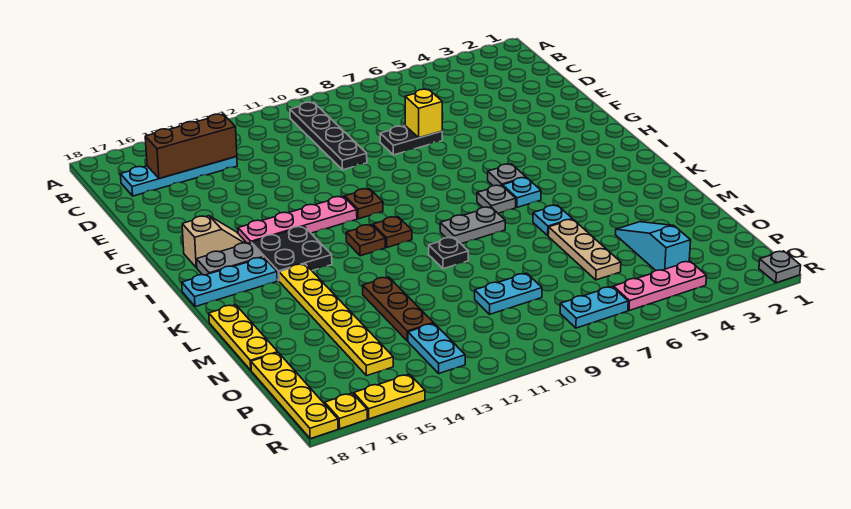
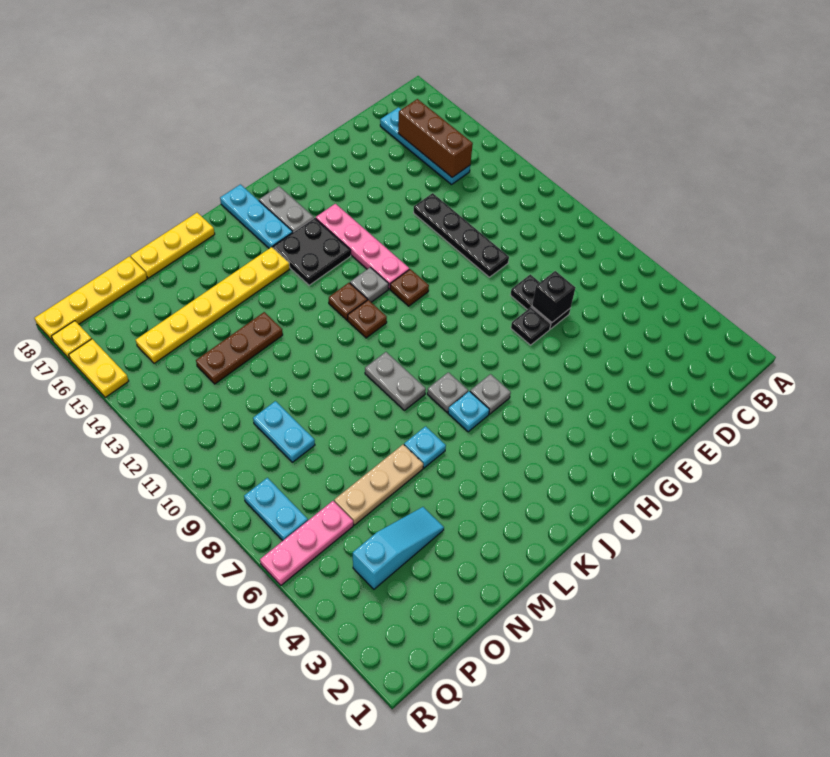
black 1x4 plate [290,102,367,170] -> black 1x4 plate turned to [414,193,509,277]
yellow 1x1 brick [405,89,442,138] -> black 1x1 brick [532,271,575,322]
tan 1x2 slope [182,216,246,268] -> none
black 1x1 plate [429,237,468,269] -> black 1x1 plate moved to [511,307,551,345]
cyan 1x2 plate [408,323,465,373] -> none
pink 1x3 plate [613,261,707,311] -> pink 1x3 plate turned to [260,501,353,585]
grey 1x1 plate [759,251,801,283] -> grey 1x1 plate moved to [350,267,389,302]

